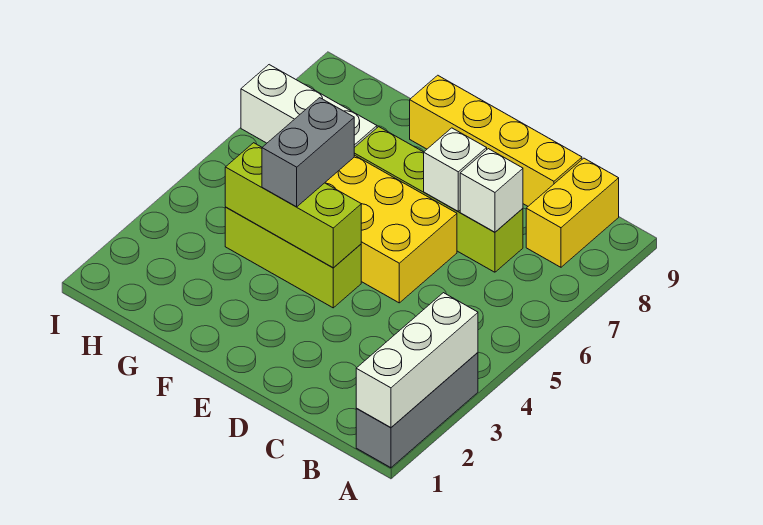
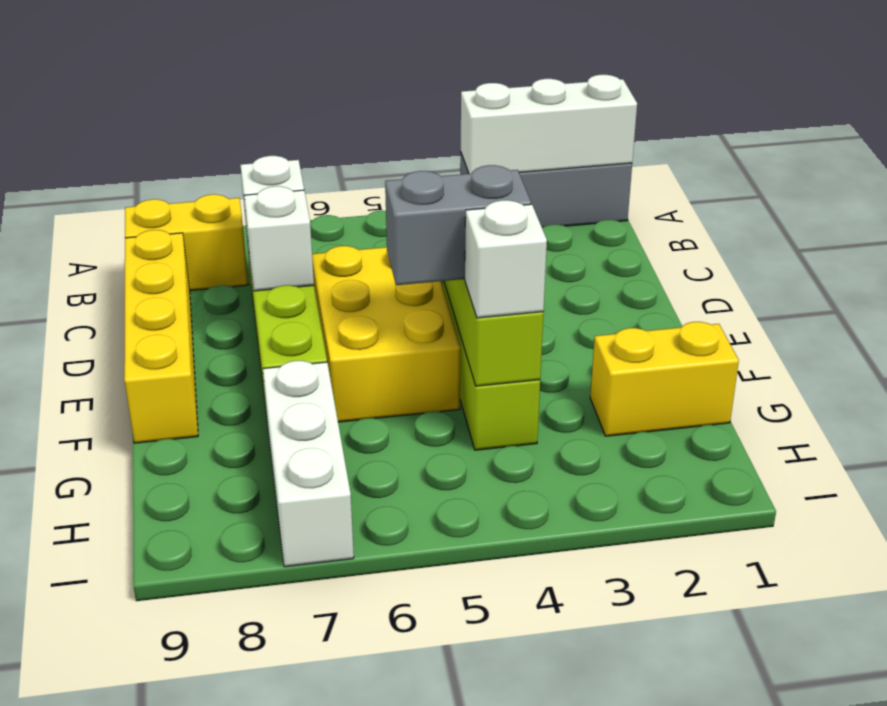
none -> yellow 1x2 brick [590,322,739,436]
none -> white 1x1 brick [465,200,547,318]

